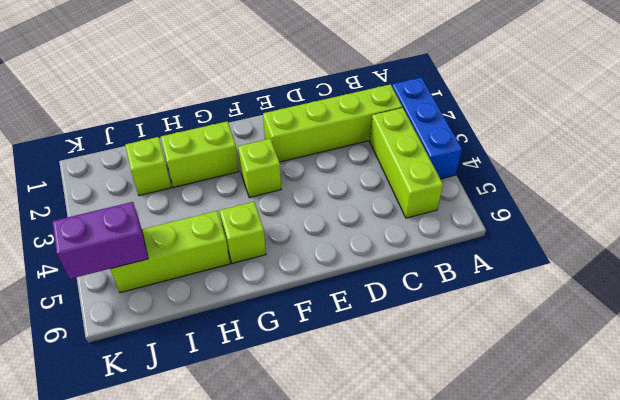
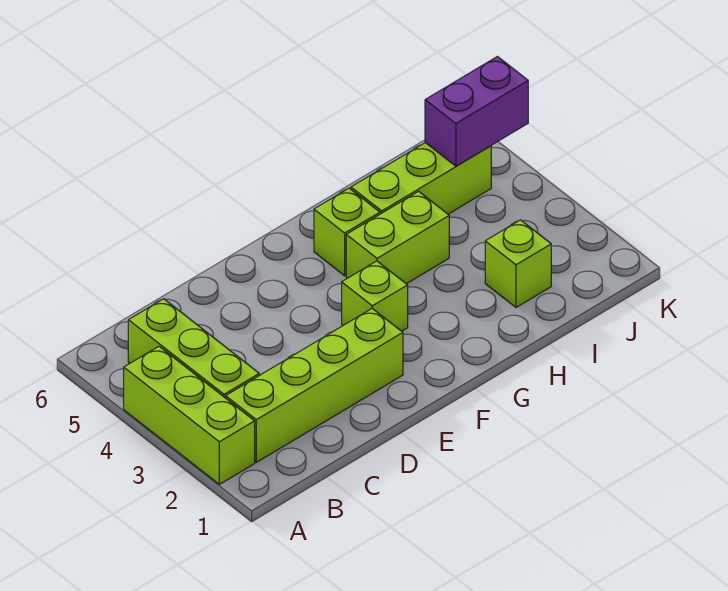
blue 1x3 brick [392,77,462,179] -> lime 1x3 brick [124,346,255,484]
lime 1x2 brick [161,121,239,187] -> lime 1x2 brick moved to [346,191,449,284]

